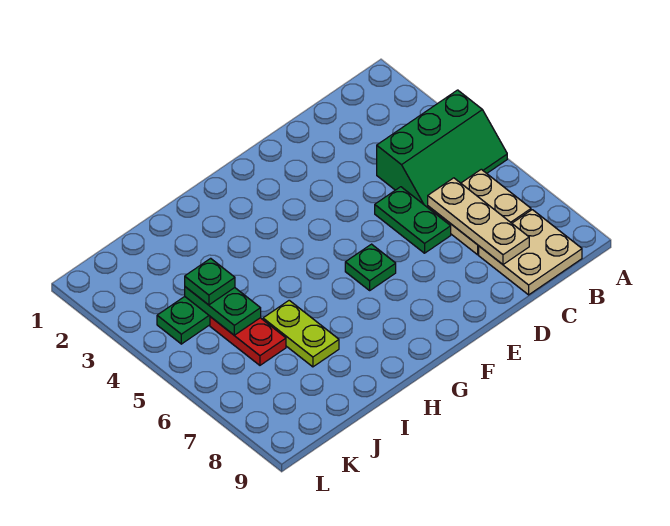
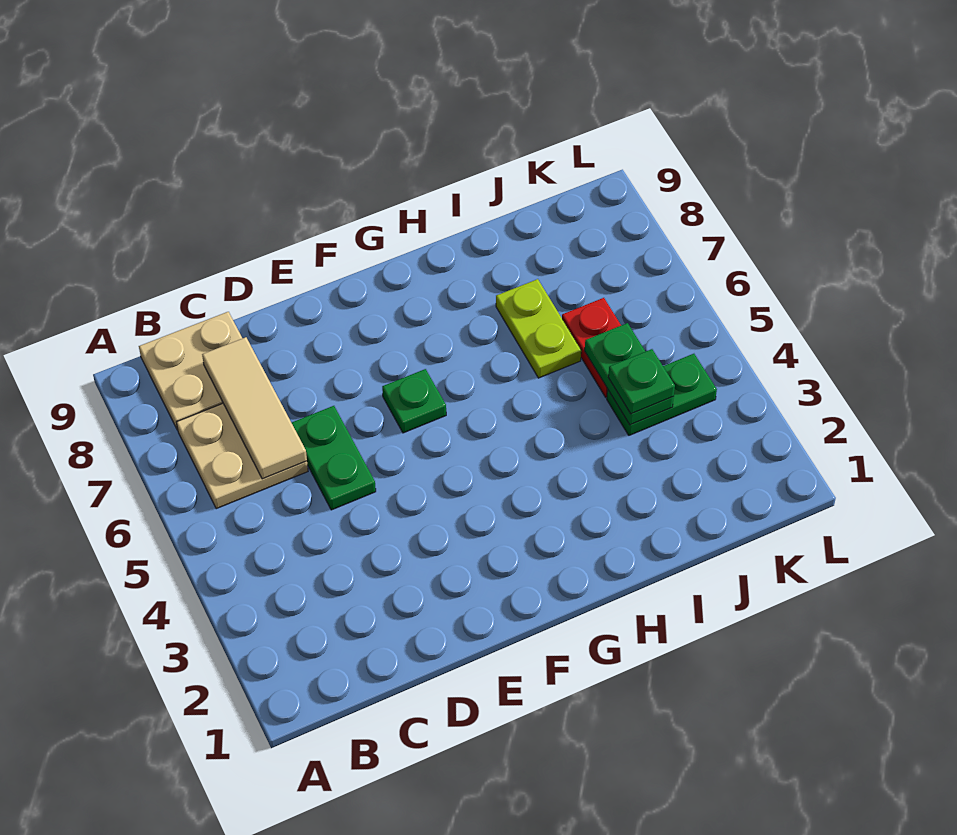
green 2x3 slope [377,90,507,207] -> none
tan 1x3 plate [428,178,529,264] -> tan 1x3 tile [202,337,307,479]

